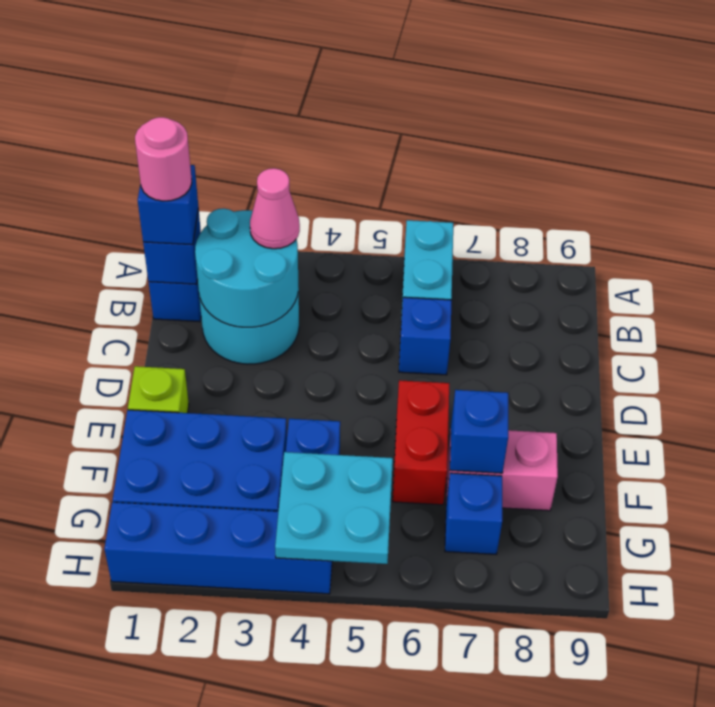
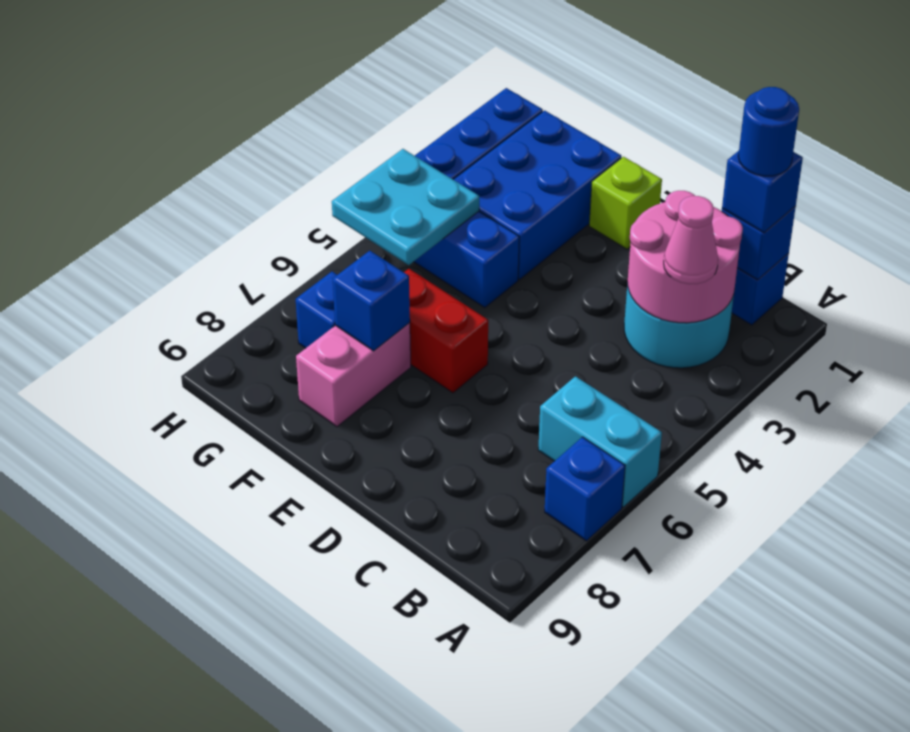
pink 1x1 round brick [135,117,192,201] -> blue 1x1 round brick [738,87,799,176]
cyan 2x2 round brick [195,208,298,327] -> pink 2x2 round brick [628,191,743,323]
blue 1x1 brick [399,297,452,375] -> blue 1x1 brick moved to [545,437,625,541]

